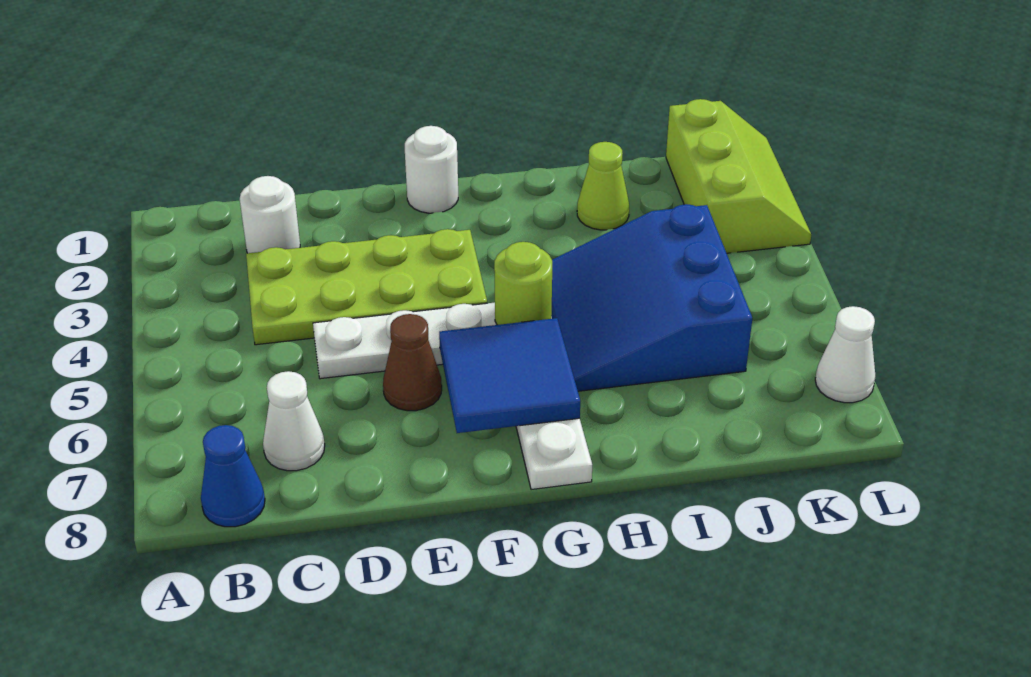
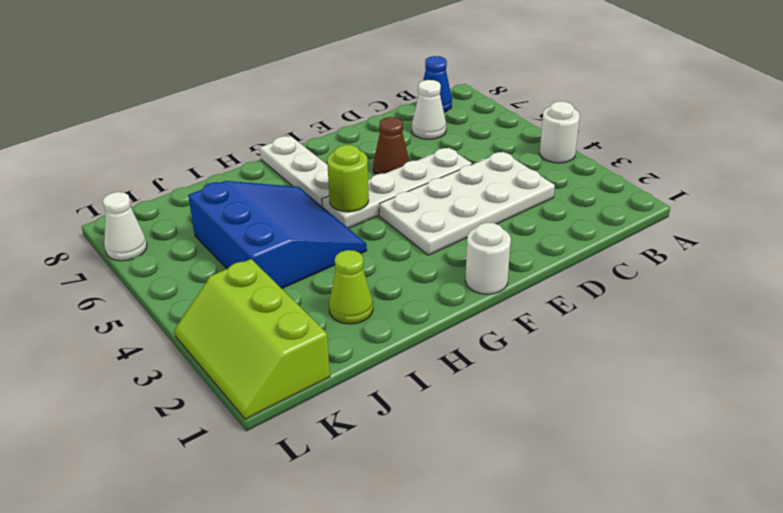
white 1x1 round brick [240,176,300,253] -> white 1x1 round brick moved to [540,101,580,163]
lime 2x4 plate [246,229,487,345] -> white 2x4 plate [379,152,555,255]
blue 2x2 tile [439,318,580,433] -> none

